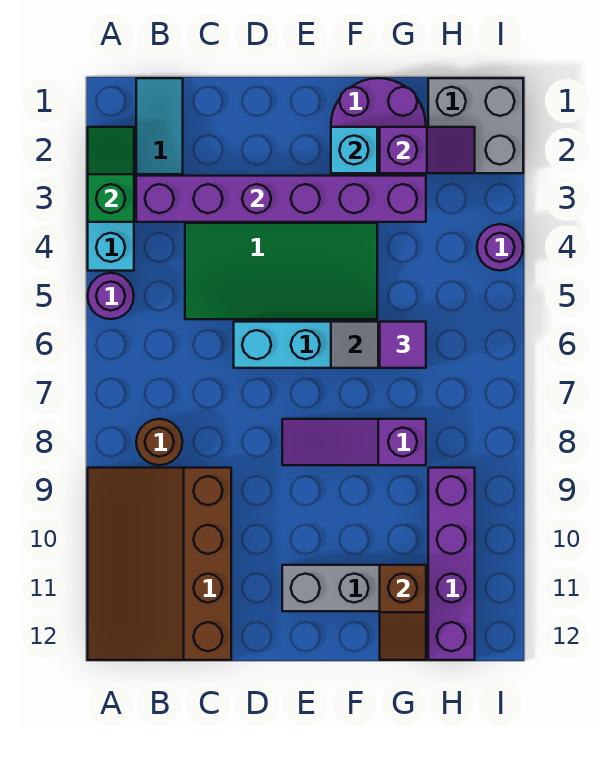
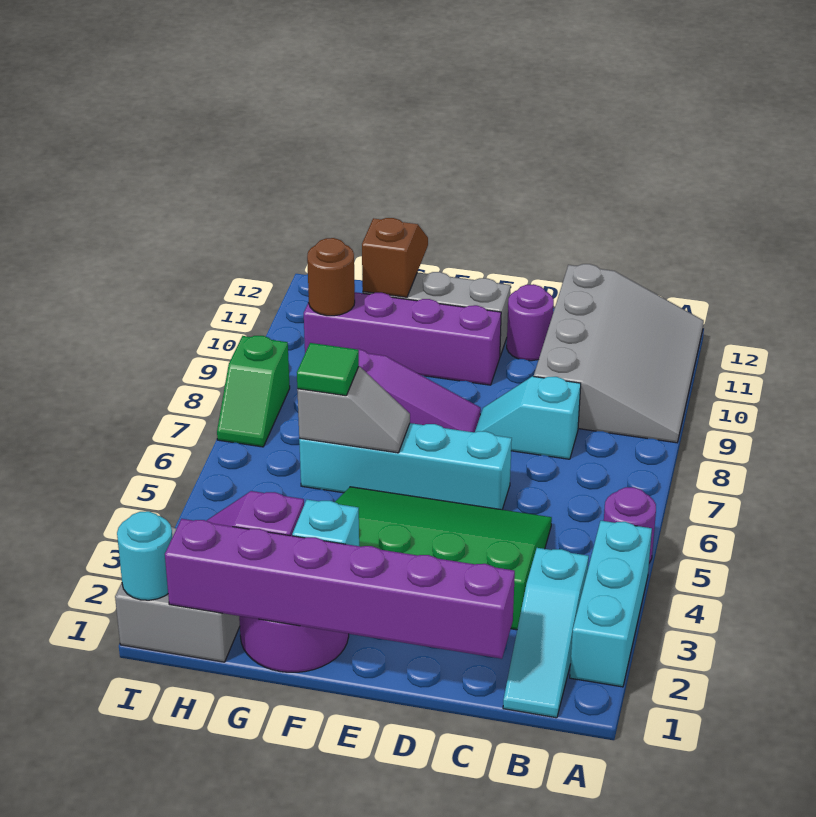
green 1x2 slope [88,127,134,222] -> green 1x2 slope moved to [217,336,290,447]
brown 3x4 slope [88,468,231,660] -> grey 3x4 slope [534,264,704,443]
purple 1x6 brick [136,176,426,222] -> purple 1x6 brick moved to [165,519,515,659]
brown 1x1 round brick [136,419,182,465] -> brown 1x1 round brick moved to [307,238,355,316]
none -> cyan 1x2 slope [475,376,581,459]
purple 1x1 tile [380,322,426,368] -> green 1x1 tile [297,343,359,396]
purple 1x4 brick [428,468,475,660] -> purple 1x4 brick turned to [304,292,501,385]
none -> cyan 1x1 round brick [117,511,172,600]
purple 1x1 round brick [477,224,523,271] -> purple 1x1 round brick moved to [507,284,554,361]

